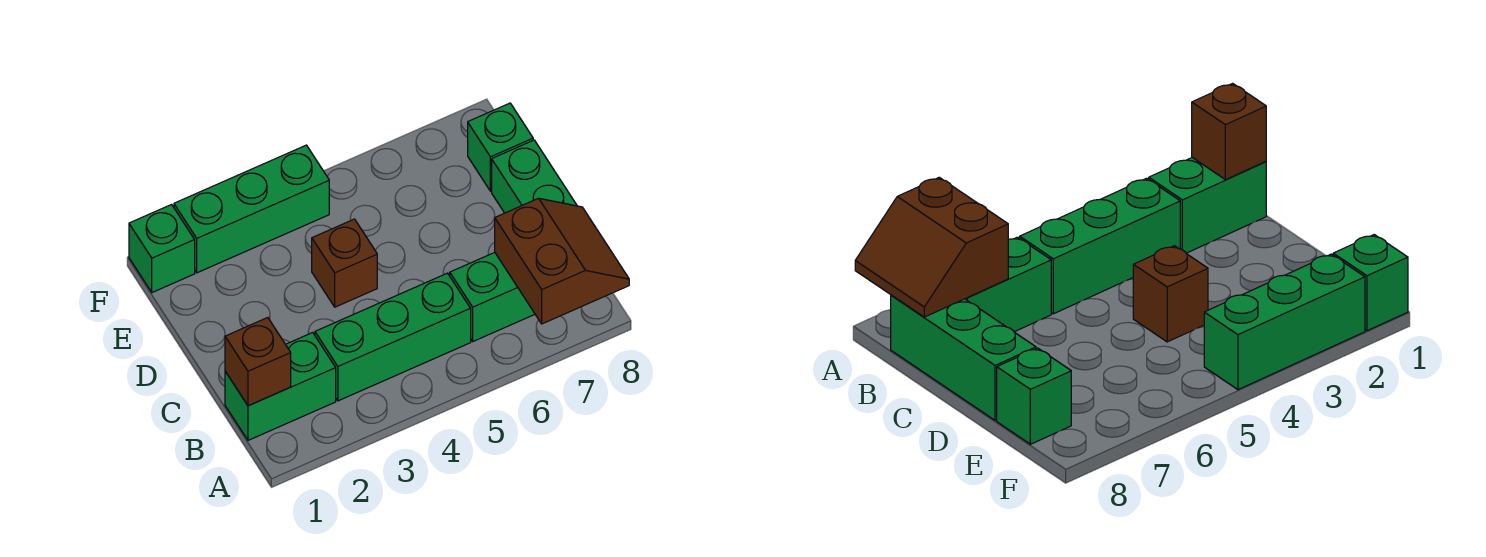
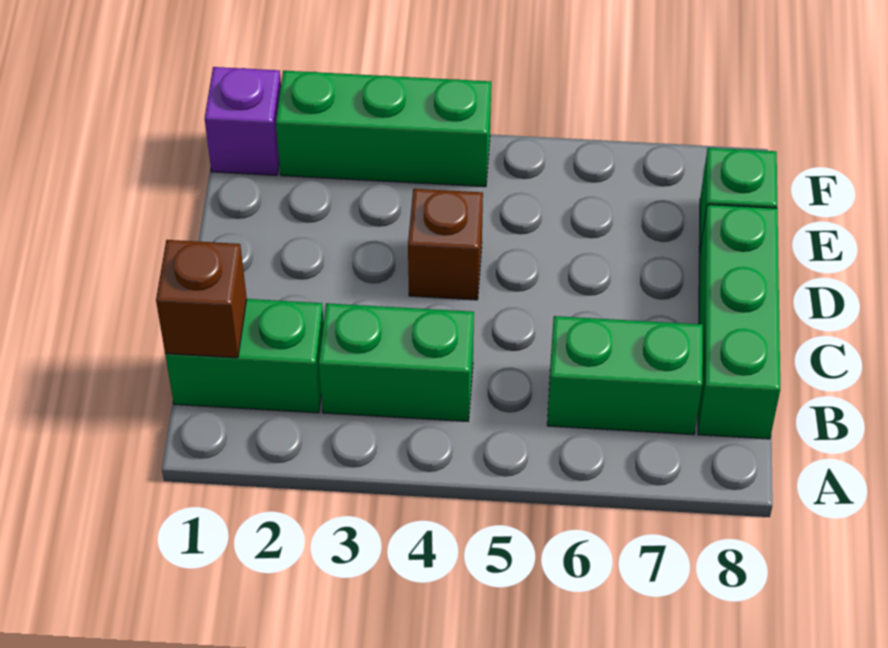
brown 2x2 slope [495,198,629,324] -> none
green 1x3 brick [315,273,471,401] -> green 1x2 brick [319,303,474,421]
green 1x1 brick [129,205,195,292] -> purple 1x1 brick [205,67,281,175]

